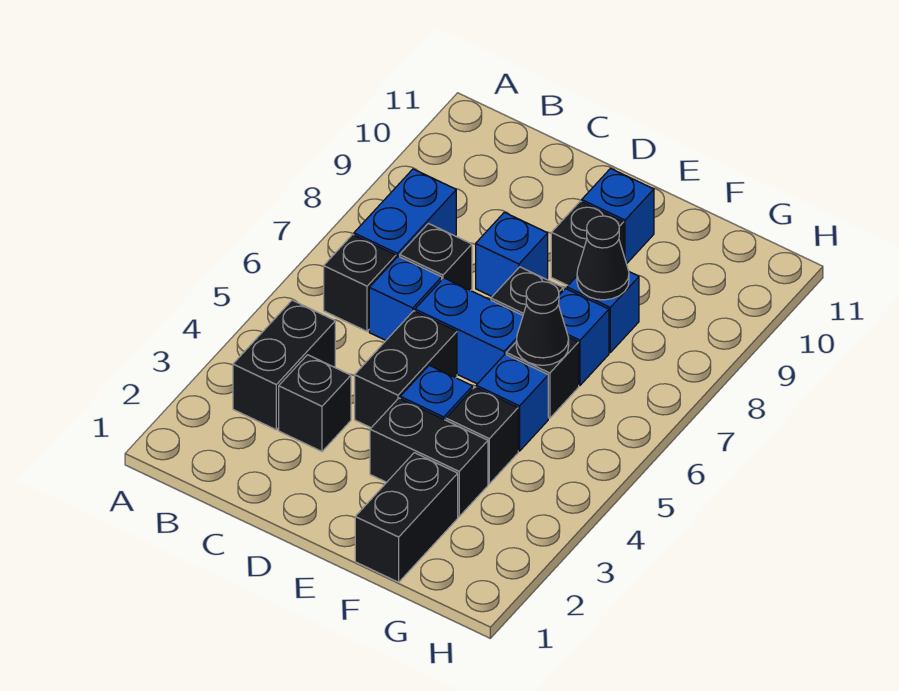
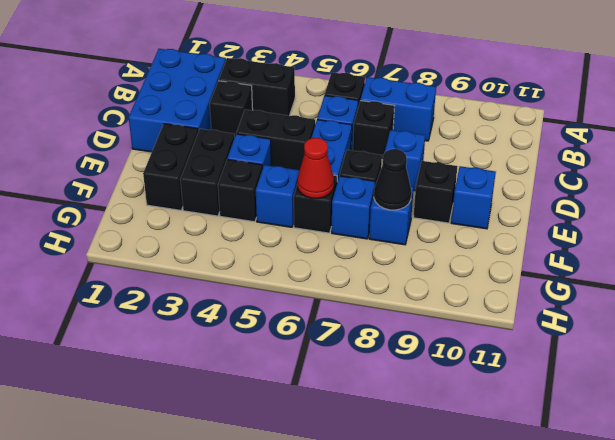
none -> blue 2x3 brick [129,49,226,152]
black 1x2 brick [355,453,458,582] -> black 1x2 brick turned to [143,124,198,210]
black 1x1 cone [516,282,569,365] -> red 1x1 cone [297,138,334,198]

